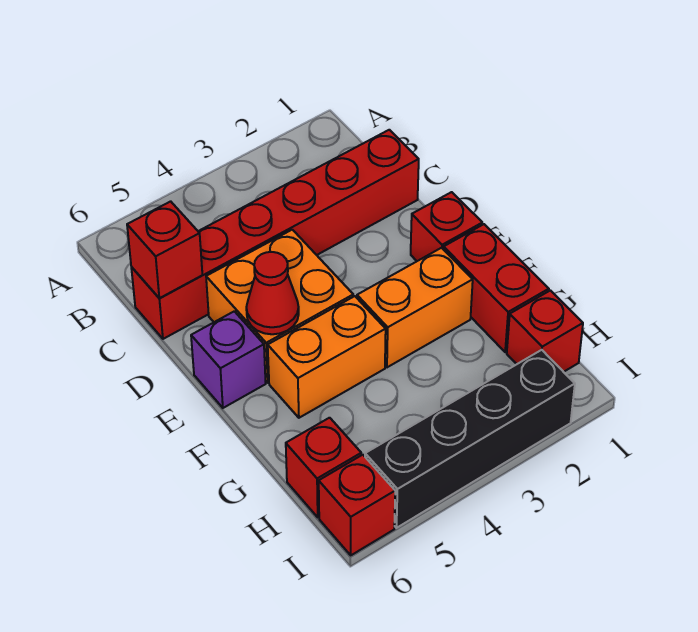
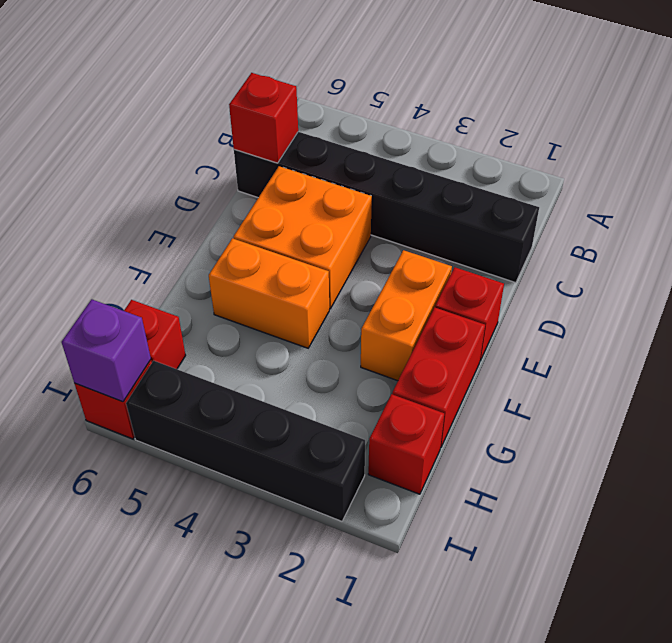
red 1x6 brick [131,130,419,339] -> black 1x6 brick [234,132,539,283]
red 1x1 cone [246,252,299,334] -> none
purple 1x1 brick [191,311,266,408] -> purple 1x1 brick moved to [62,299,151,402]
orange 1x2 brick [357,248,473,367] -> orange 1x2 brick turned to [361,250,452,381]

